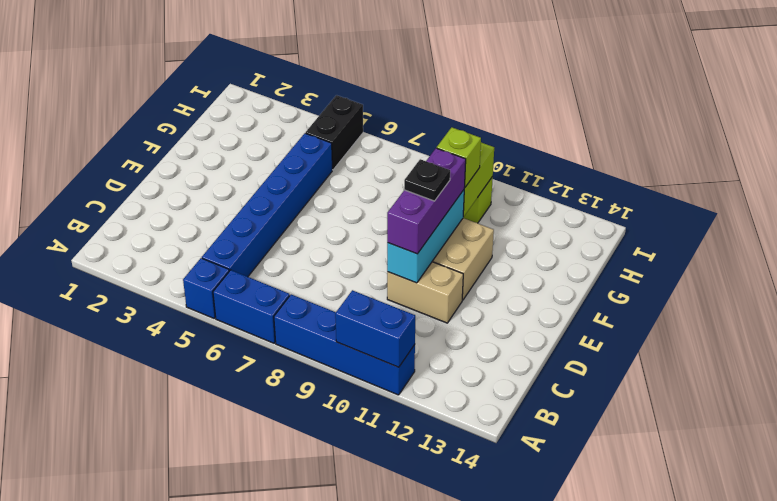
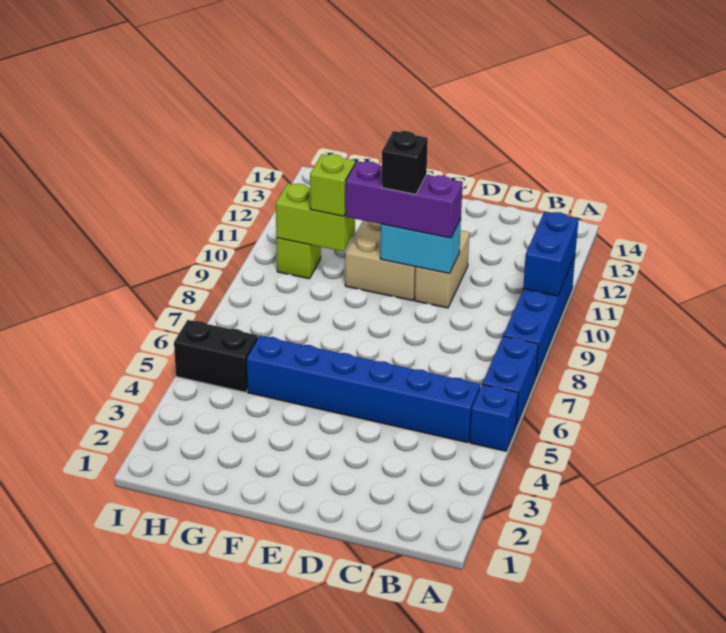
cyan 1x3 brick [387,190,464,283] -> cyan 1x2 brick [380,219,461,274]
black 1x1 plate [404,159,450,201] -> black 1x1 brick [382,131,428,194]

